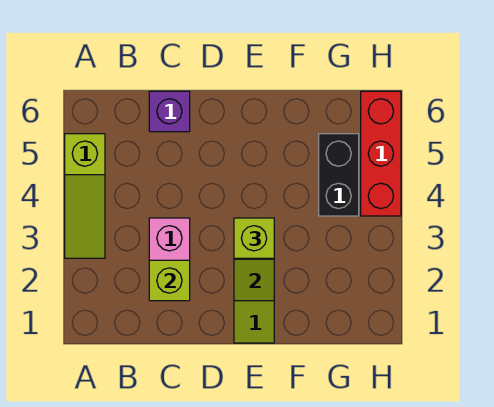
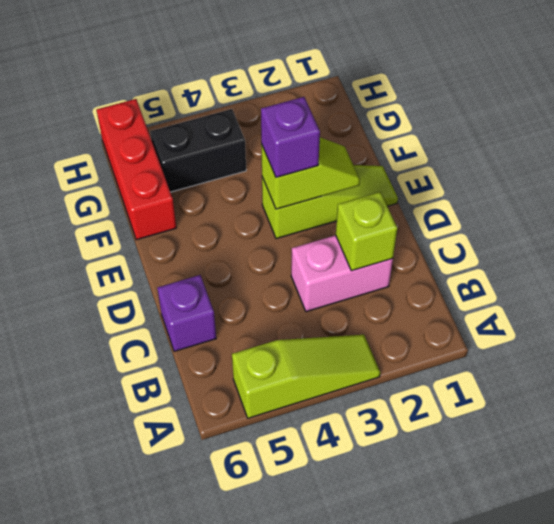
lime 1x1 brick [234,218,274,258] -> purple 1x1 brick [261,97,320,178]
red 1x3 brick [361,91,401,216] -> red 1x3 brick turned to [97,99,176,240]

